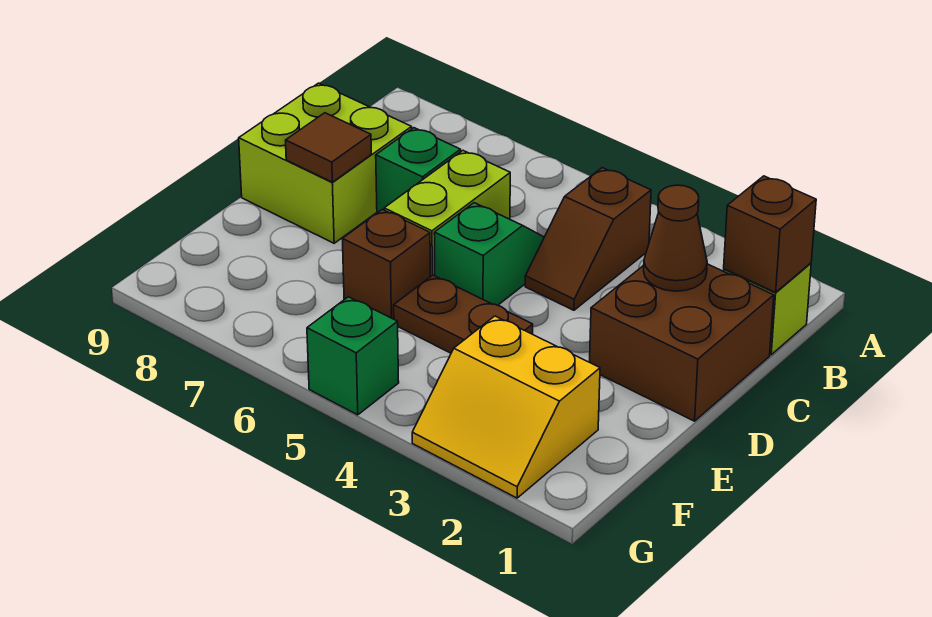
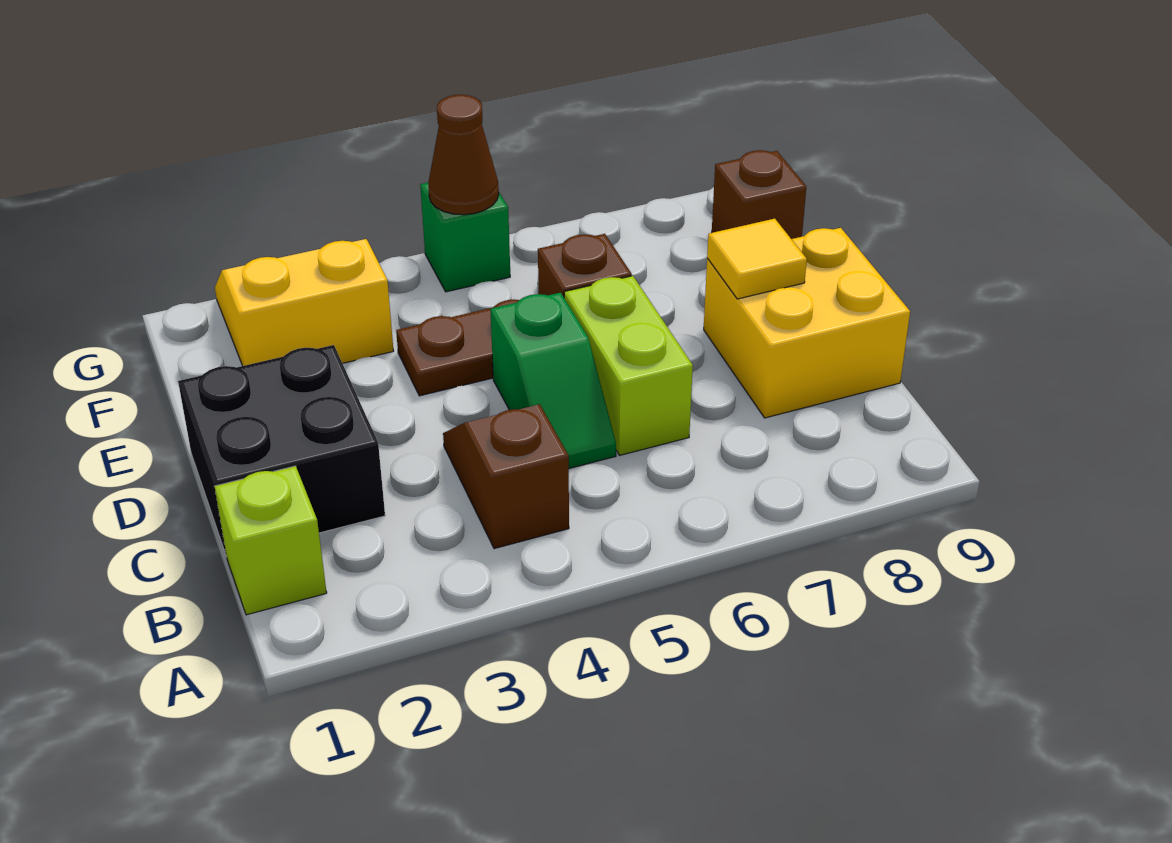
brown 1x1 brick [724,176,816,292] -> brown 1x1 brick moved to [712,150,806,239]
brown 2x2 brick [590,264,774,421] -> black 2x2 brick [178,345,385,557]
brown 1x1 cone [644,185,707,291] -> brown 1x1 cone moved to [428,95,499,215]
green 1x1 brick [376,128,461,213] -> none
lime 2x2 brick [239,83,412,243] -> yellow 2x2 brick [704,228,910,418]
brown 1x1 tile [286,113,371,182] -> yellow 1x1 tile [707,219,807,299]

